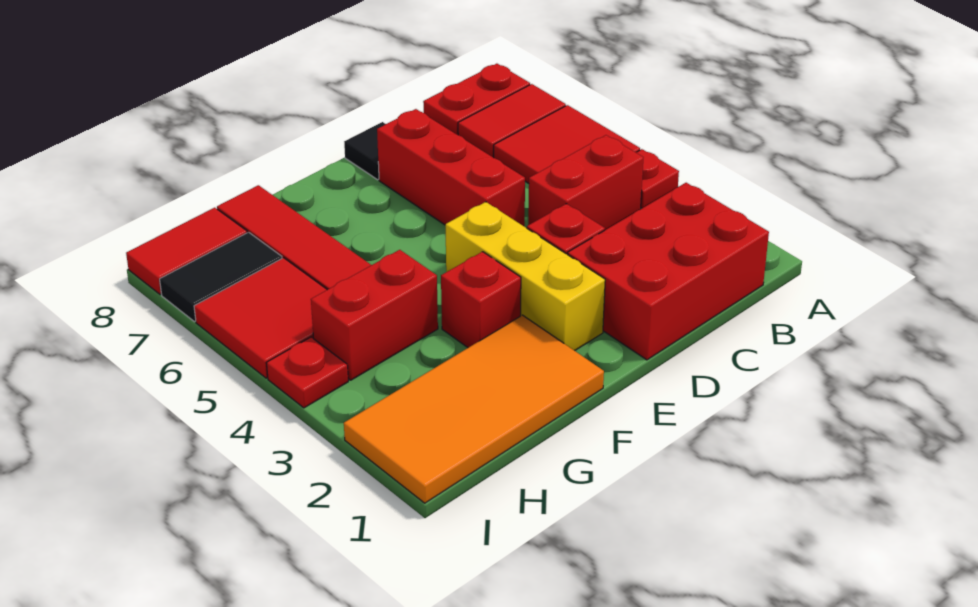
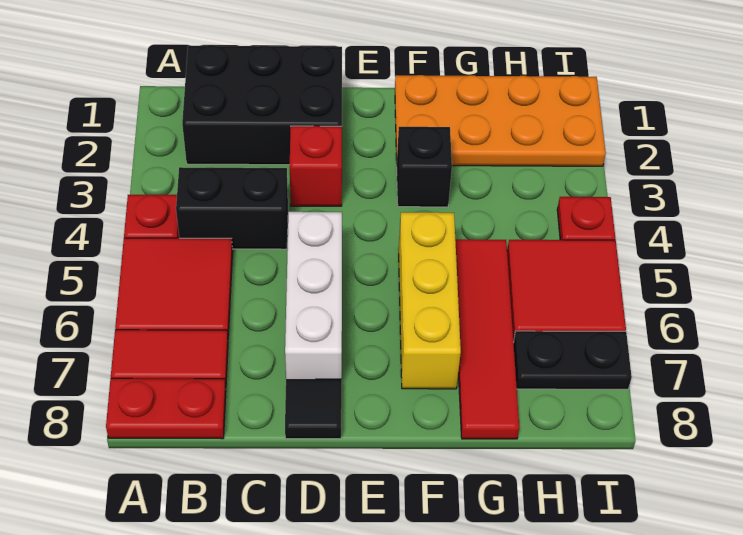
red 2x3 brick [567,183,769,360] -> black 2x3 brick [182,45,342,165]
red 1x2 brick [528,135,644,230] -> black 1x2 brick [176,167,288,249]
red 1x3 brick [377,109,525,226] -> white 1x3 brick [285,212,342,379]
yellow 1x3 brick [445,202,605,351] -> yellow 1x3 brick moved to [399,212,461,389]
orange 2x4 tile [344,315,604,503] -> orange 2x4 plate [395,75,606,166]
red 1x1 brick [441,252,521,348] -> black 1x1 brick [397,126,452,207]
red 1x2 brick [311,250,438,380] -> none
black 1x2 tile [160,232,282,322] -> black 1x2 plate [514,331,632,389]
red 1x2 tile [126,208,247,295] -> none

